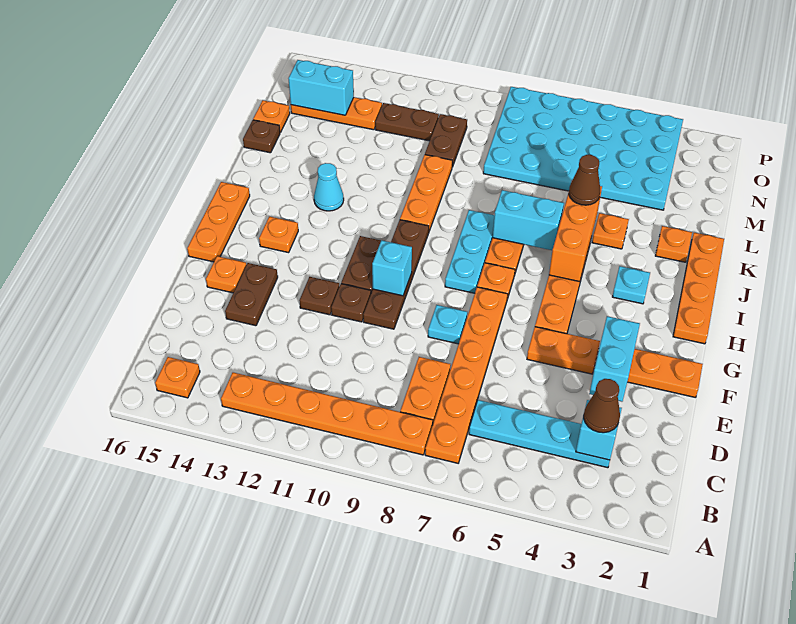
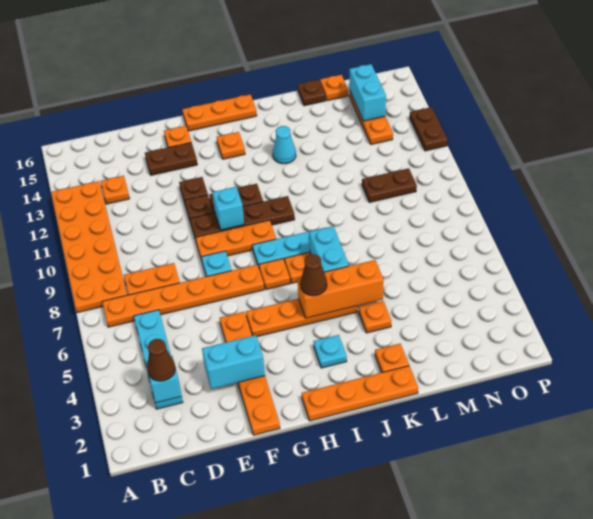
orange 1x6 plate [221,372,433,455] -> orange 2x6 plate [51,181,127,313]
orange 1x1 plate [155,357,200,398] -> orange 1x1 plate moved to [101,176,130,204]
orange 1x3 plate [400,155,452,231] -> orange 1x3 plate moved to [196,220,276,260]
brown 1x1 cone [569,155,600,205] -> brown 1x1 cone moved to [300,254,327,296]
cyan 4x6 plate [483,87,683,210] -> none
brown 1x2 plate [375,103,439,141] -> brown 1x2 plate moved to [410,107,448,151]

